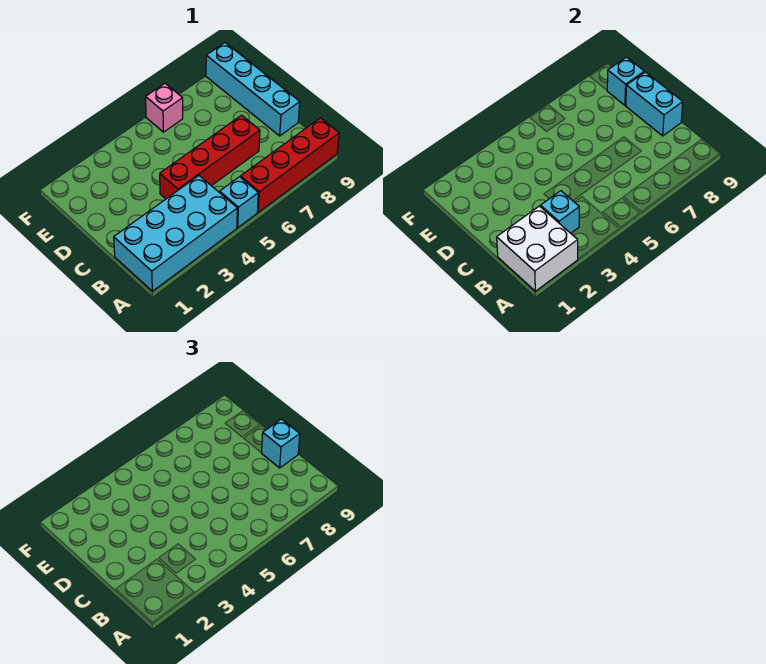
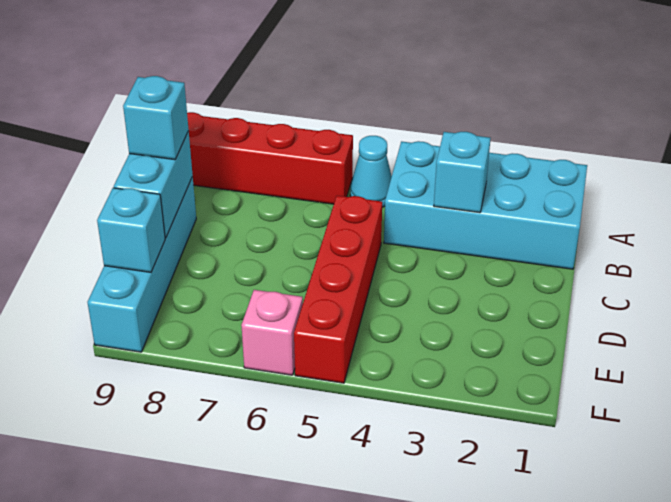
white 2x2 brick [497,206,578,291] -> none
cyan 1x1 brick [220,177,258,228] -> cyan 1x1 cone [350,136,392,207]
red 1x4 brick [160,115,260,199] -> red 1x4 brick turned to [294,196,382,383]

